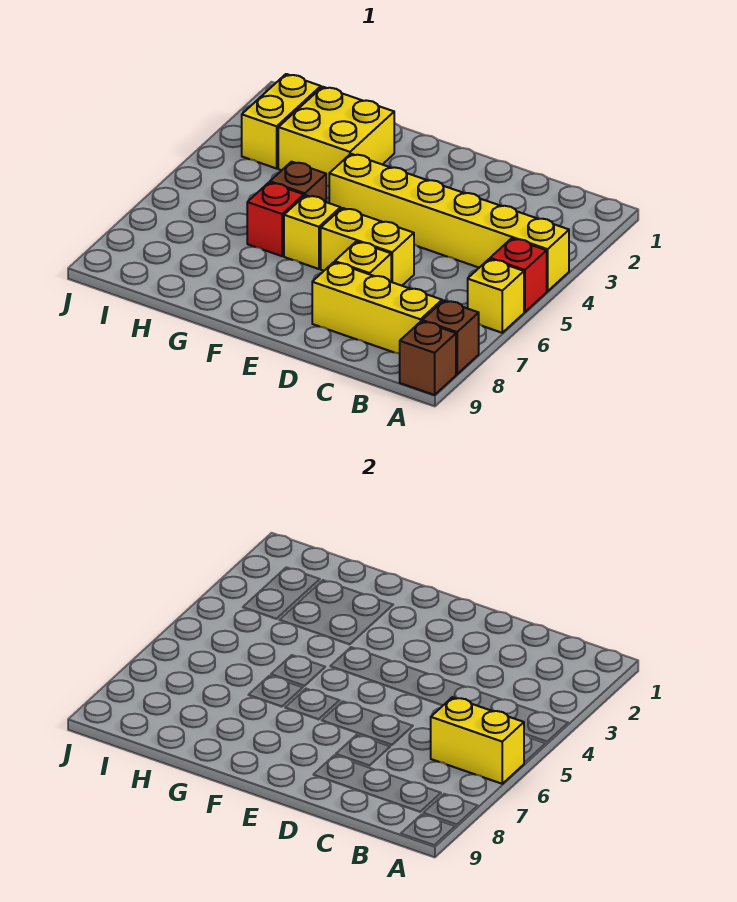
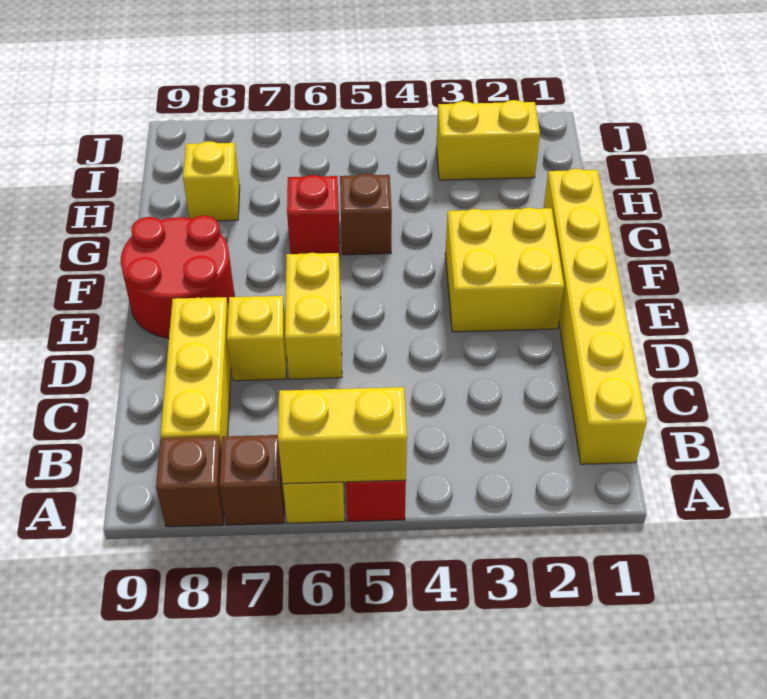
yellow 1x6 brick [329,154,569,291] -> yellow 1x6 brick moved to [544,169,647,464]
yellow 1x2 brick [431,697,524,784] -> yellow 1x2 brick turned to [278,387,407,484]
brown 1x1 brick [400,321,456,395] -> brown 1x1 brick moved to [219,435,284,525]
none -> red 2x2 round brick [121,215,234,338]
yellow 1x1 brick [284,195,341,269] -> yellow 1x1 brick moved to [183,141,240,221]
yellow 2x2 brick [278,87,394,186] -> yellow 2x2 brick moved to [445,208,564,332]

